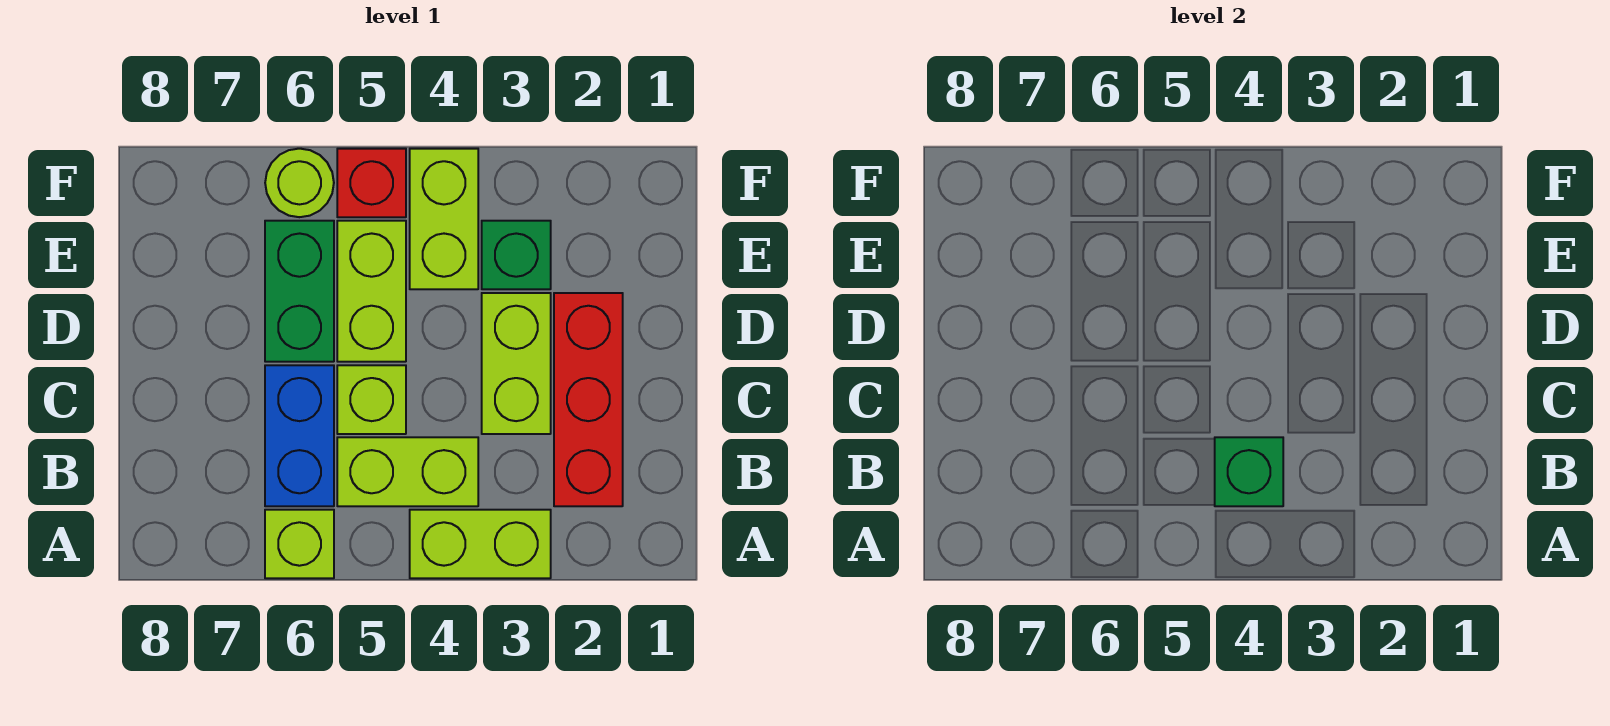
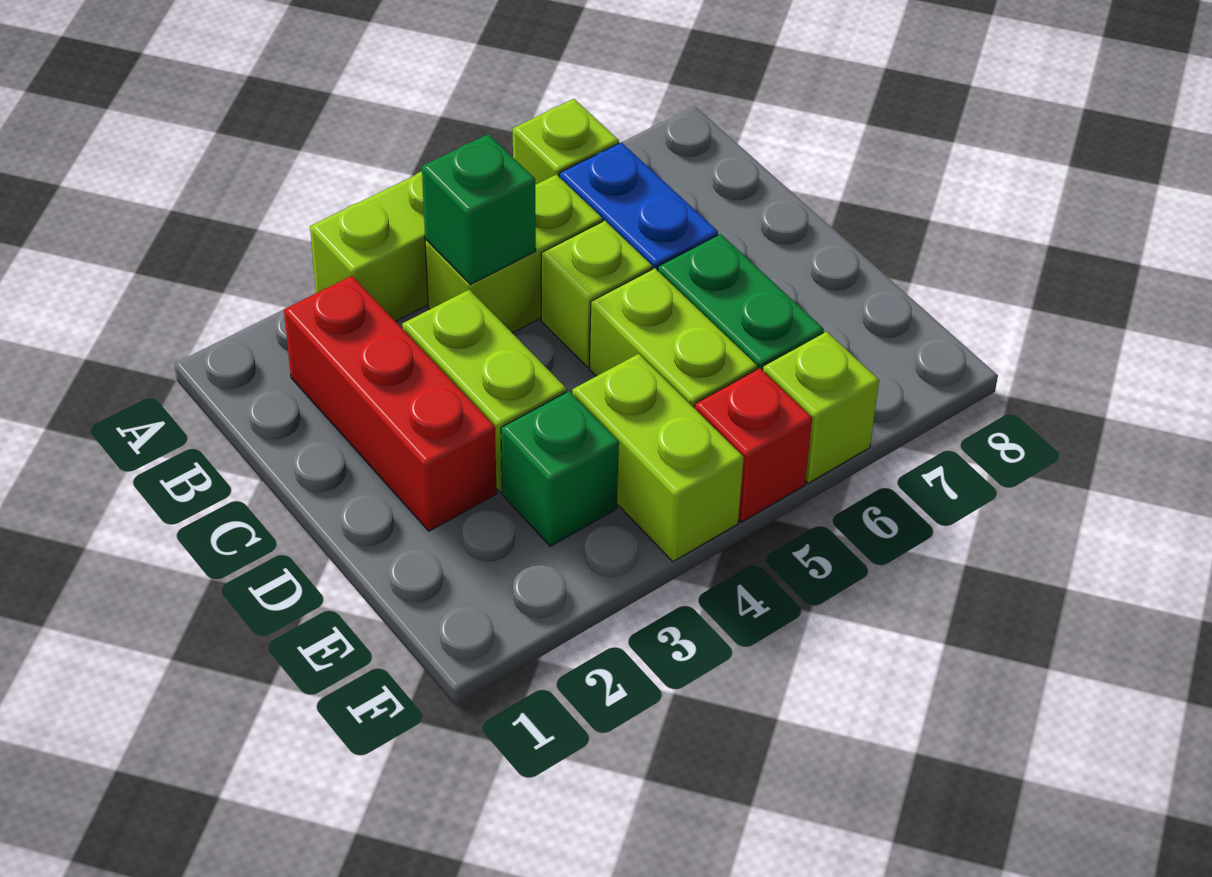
lime 1x1 round brick [265,149,334,217] -> lime 1x1 brick [763,331,879,483]

